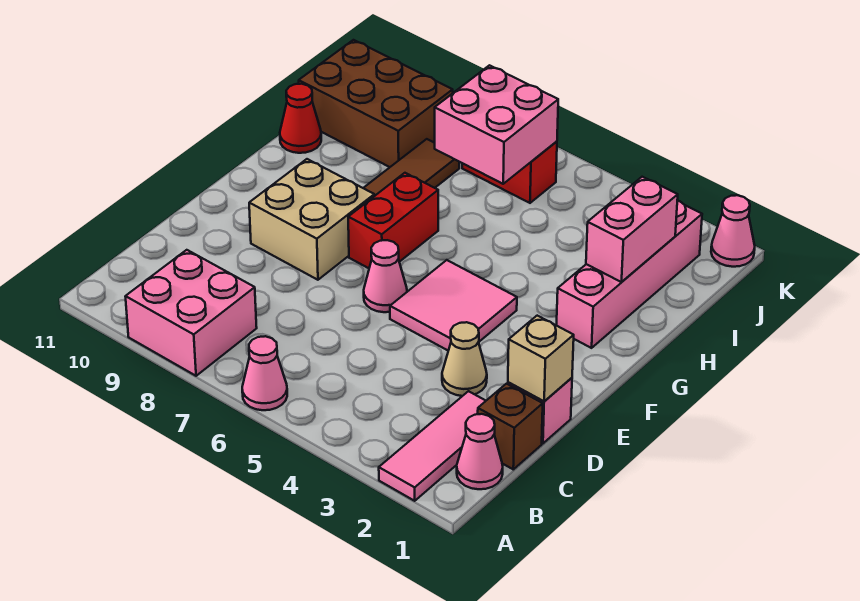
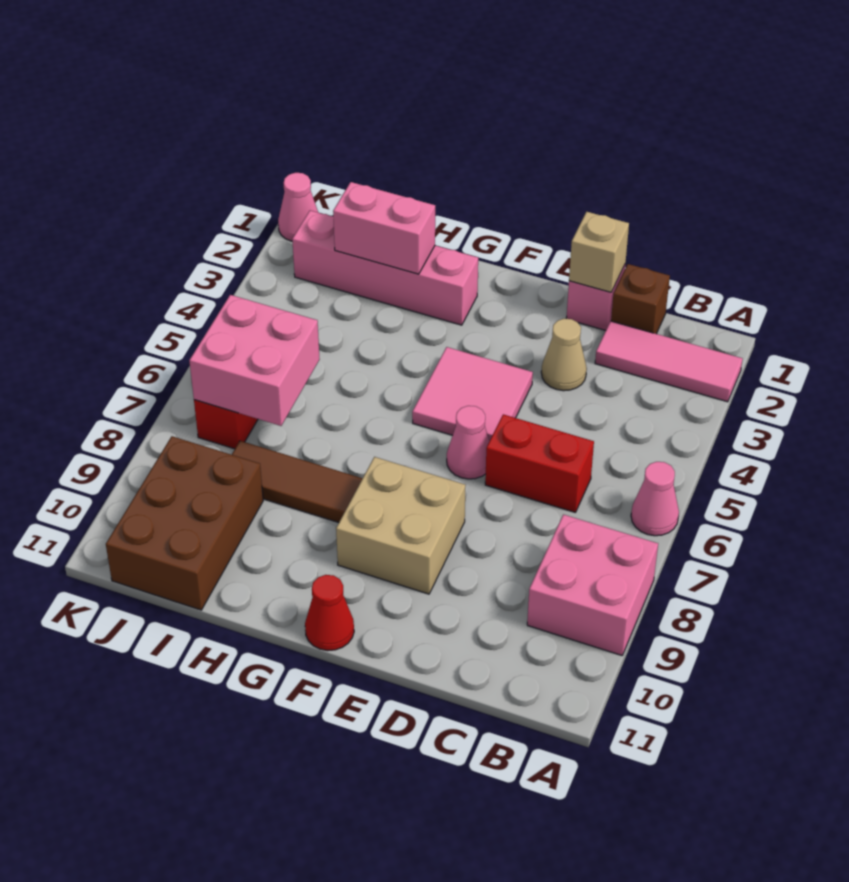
pink 1x1 cone [457,414,503,489] -> none
red 1x2 brick [348,173,438,268] -> red 1x2 brick moved to [485,414,594,512]
red 1x1 cone [280,84,321,153] -> red 1x1 cone moved to [305,575,354,651]

